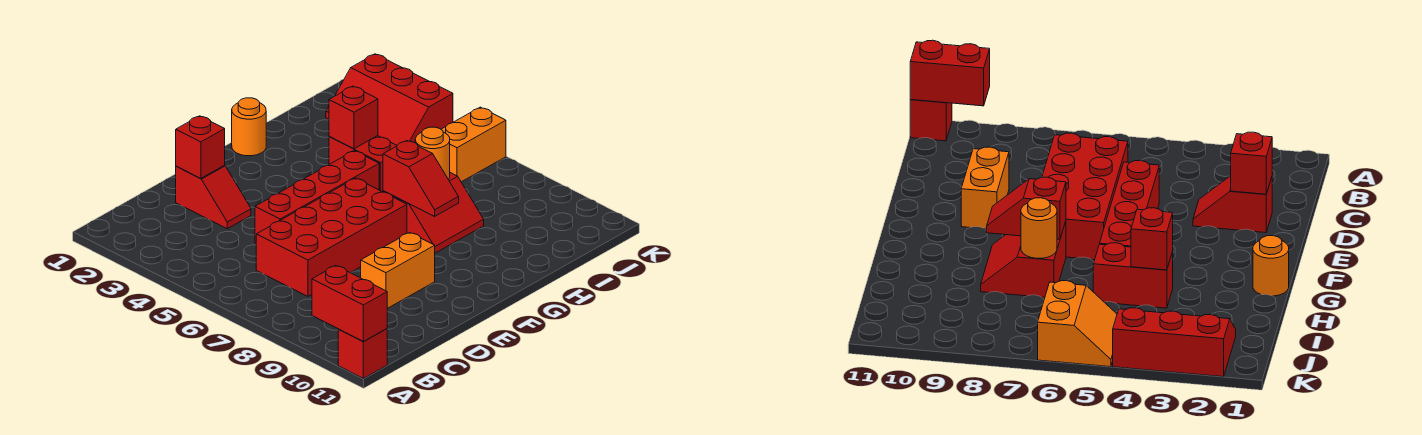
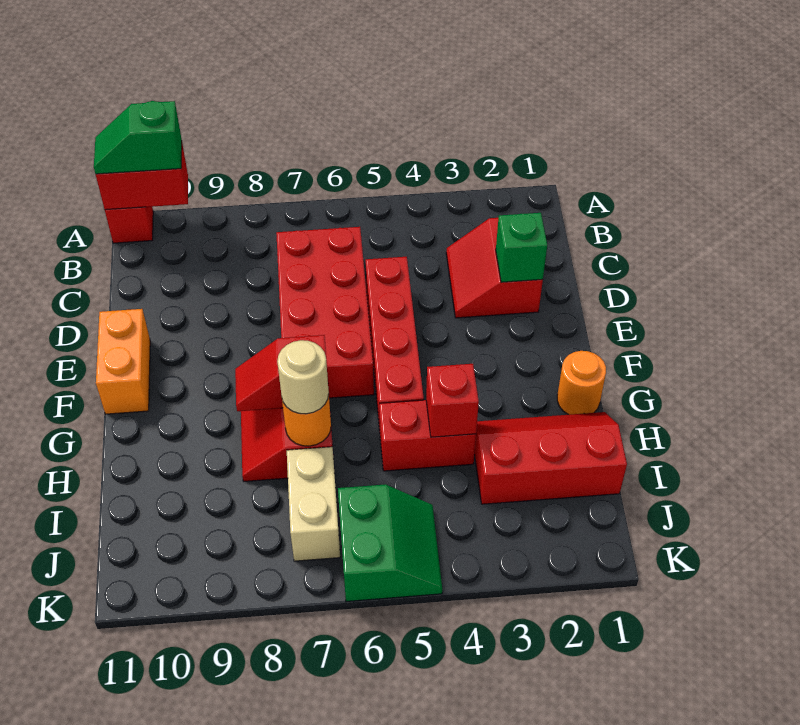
none -> green 1x2 slope [94,101,182,174]
red 1x2 slope [176,165,251,229] -> red 2x2 slope [446,218,543,318]
red 1x1 brick [176,116,225,179] -> green 1x1 brick [496,213,547,282]
orange 1x2 brick [361,233,435,308] -> orange 1x2 brick moved to [96,309,150,414]
none -> tan 1x1 round brick [277,340,329,414]
none -> tan 1x2 brick [287,447,340,561]
red 2x3 slope [326,54,453,145] -> red 2x3 slope moved to [475,412,627,504]
orange 2x2 slope [441,107,506,182] -> green 2x2 slope [338,484,442,601]

